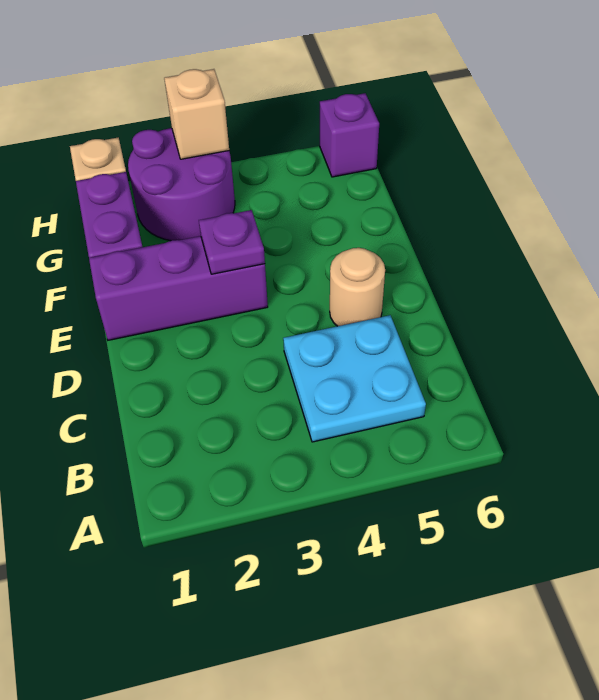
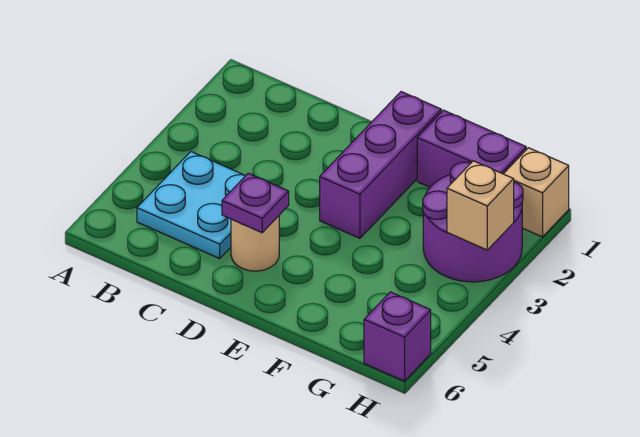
purple 1x1 plate [199,210,265,274] -> purple 1x1 plate moved to [222,173,289,233]

